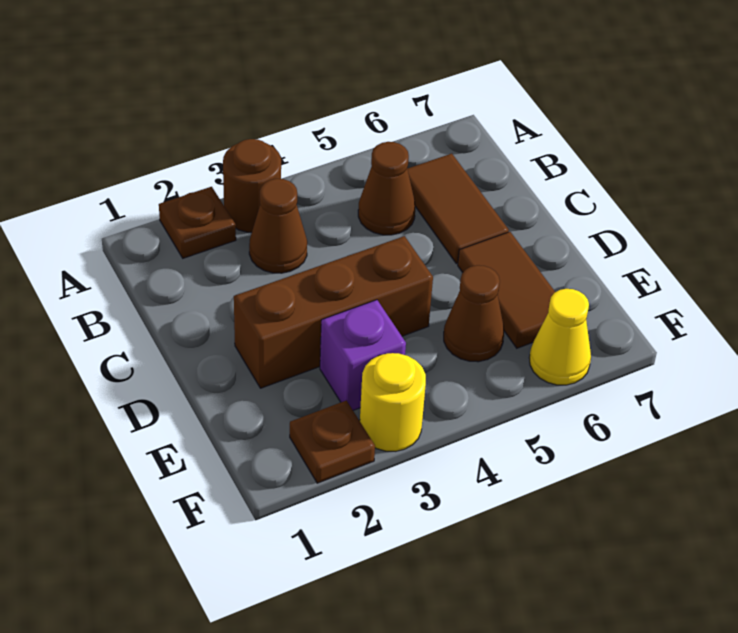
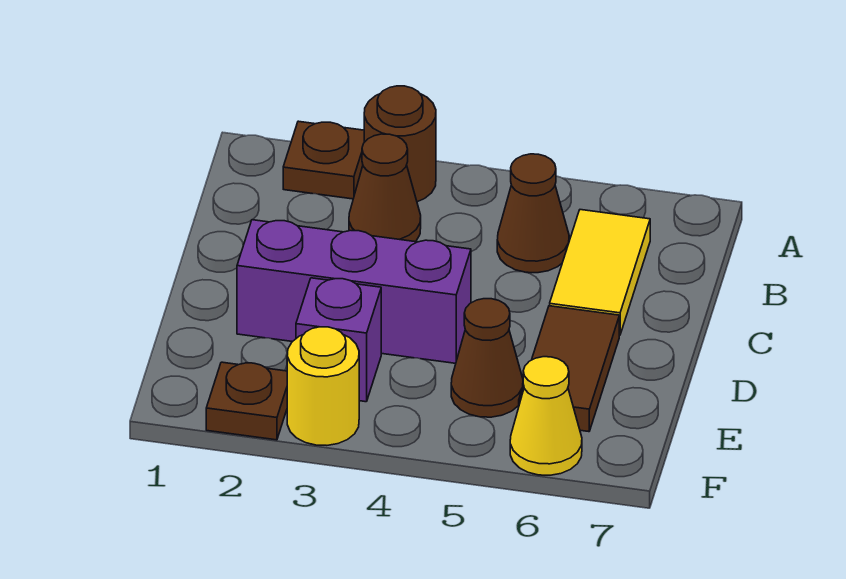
brown 1x2 tile [407,154,509,264] -> yellow 1x2 tile [550,210,650,335]
brown 1x3 brick [234,236,433,388] -> purple 1x3 brick [237,220,471,363]

